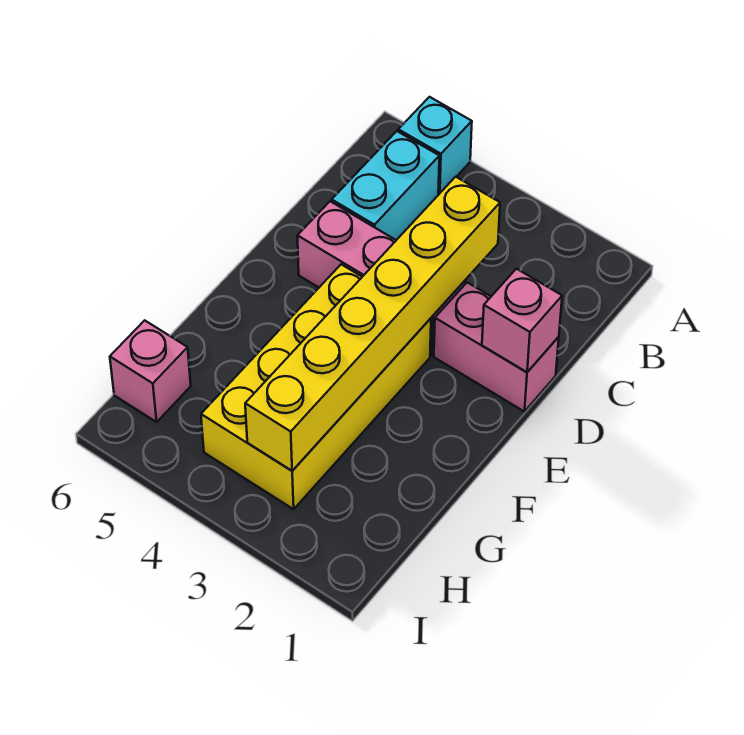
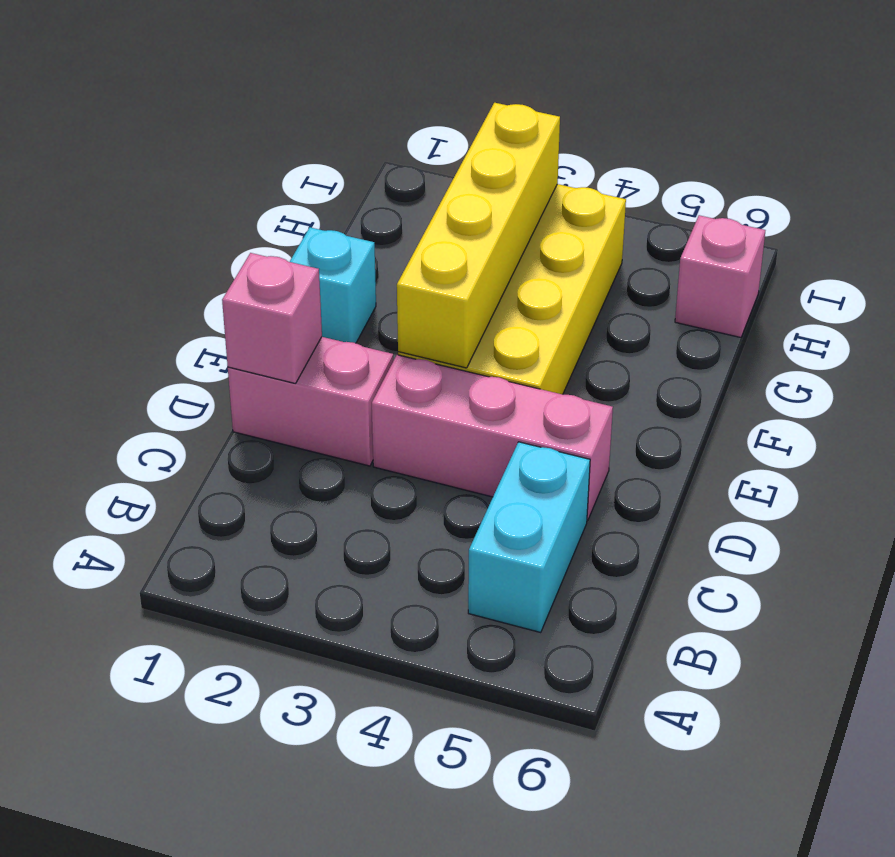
cyan 1x1 brick [398,97,472,194] -> cyan 1x1 brick moved to [290,227,376,343]
yellow 1x6 brick [245,177,500,471] -> yellow 1x4 brick [397,103,560,368]

